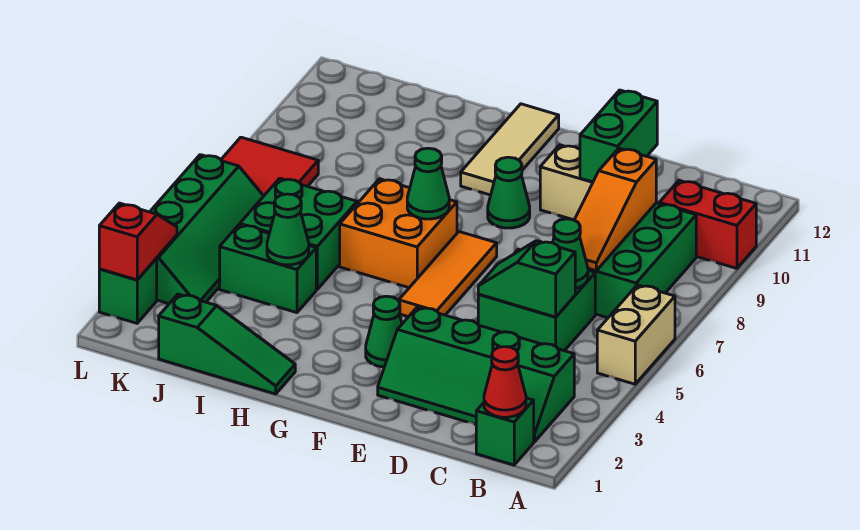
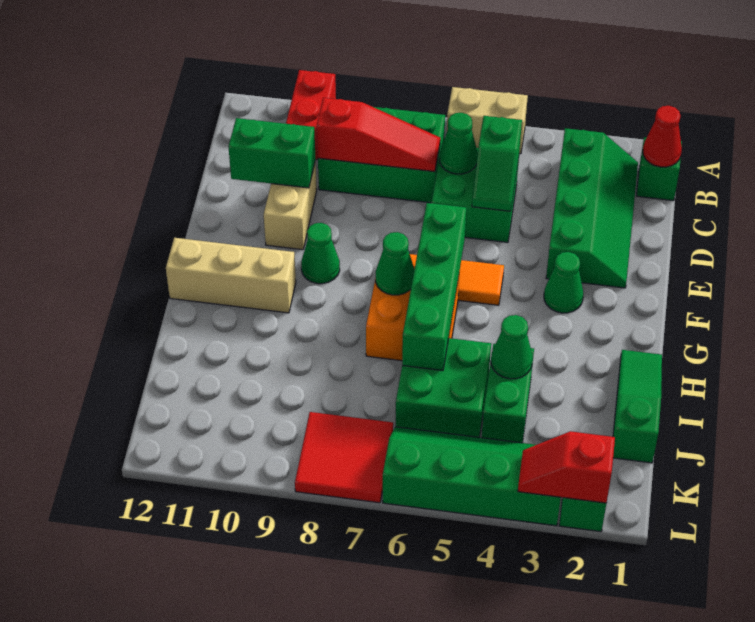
orange 1x3 slope [575,148,656,271] -> red 1x3 slope [317,98,440,172]
none -> green 1x4 brick [402,203,466,370]
tan 1x3 tile [461,104,559,195] -> tan 1x3 brick [166,238,296,313]

